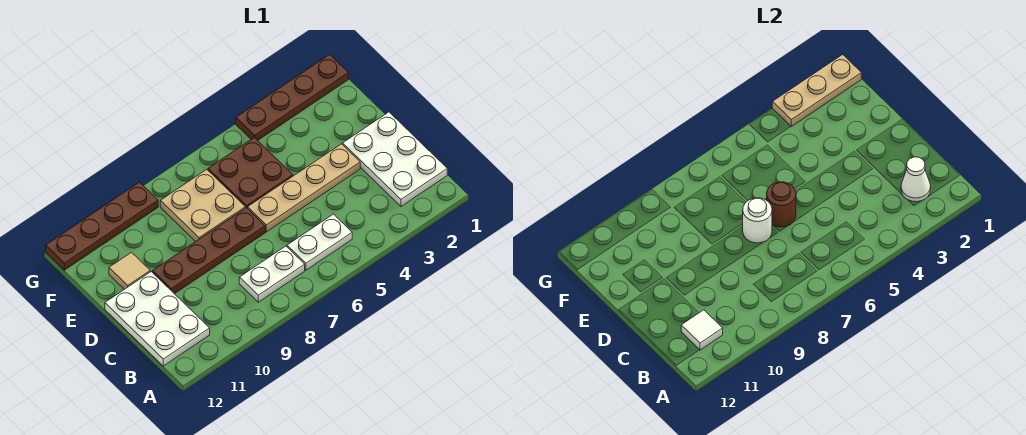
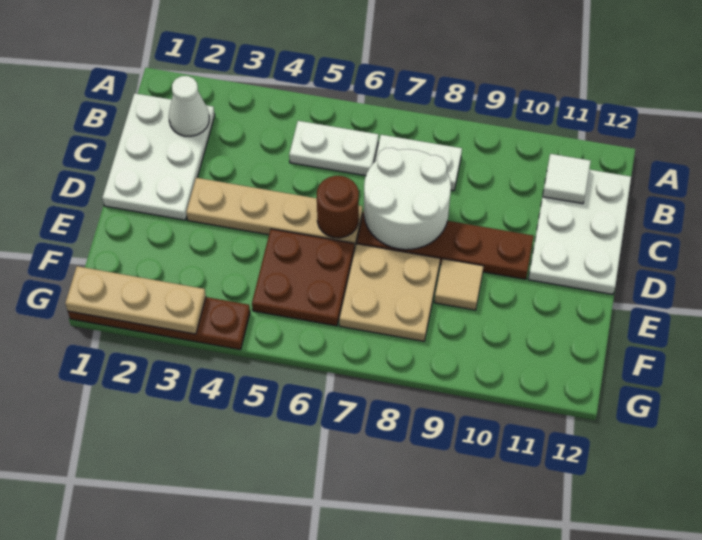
white 1x1 round brick [743,198,772,243] -> white 2x2 round brick [364,148,451,250]
tan 1x1 tile [109,252,150,289] -> tan 1x1 tile moved to [434,259,484,310]
brown 1x4 plate [46,182,158,270] -> none

